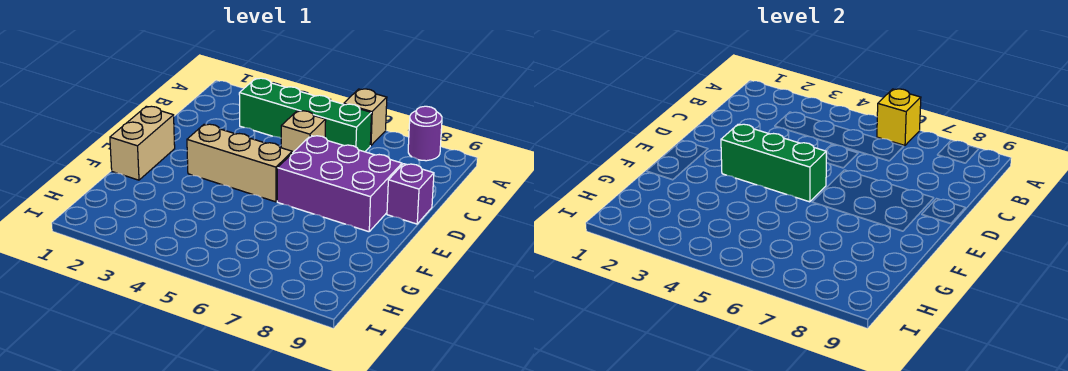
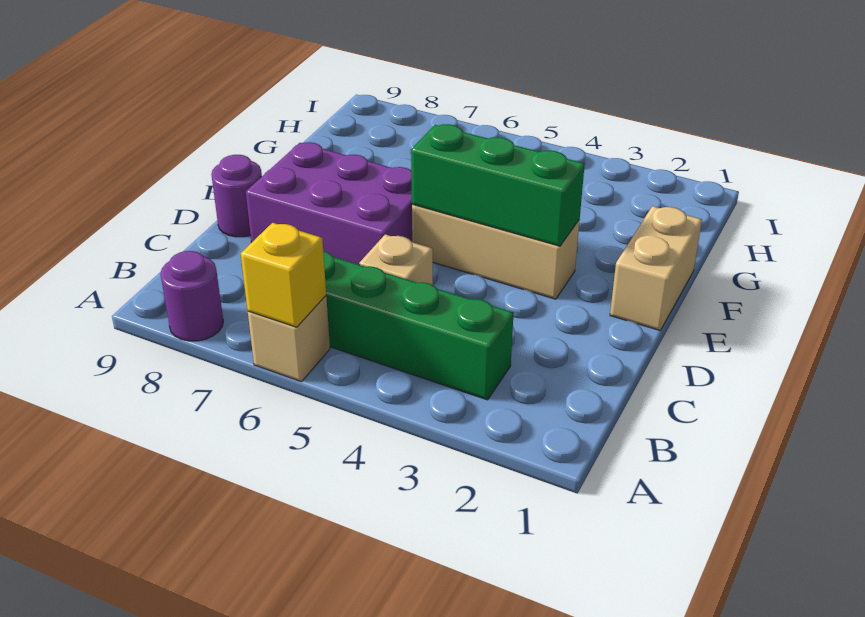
purple 1x1 brick [387,164,434,224] -> purple 1x1 round brick [211,155,262,237]

